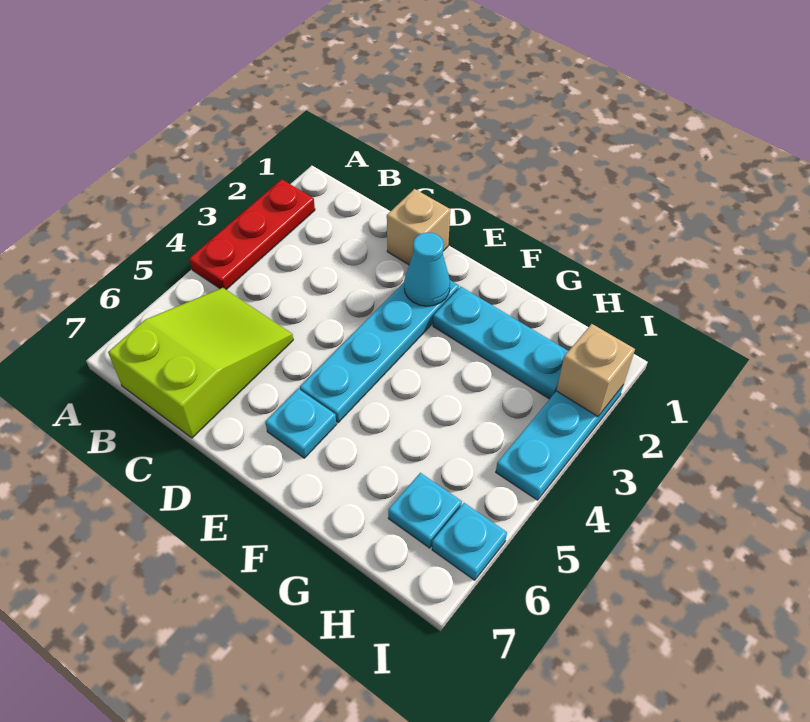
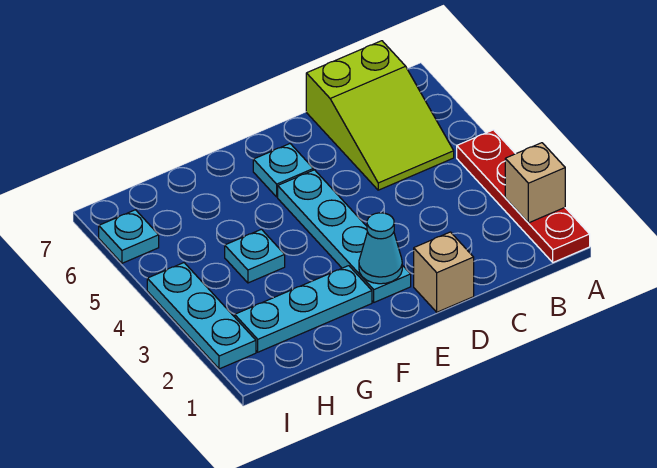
red 1x3 plate [189,179,315,290] -> red 1x4 plate [457,130,590,262]
cyan 1x1 plate [388,473,462,548] -> cyan 1x1 plate moved to [225,229,285,283]
tan 1x1 brick [556,324,635,416] -> tan 1x1 brick moved to [505,143,565,223]

